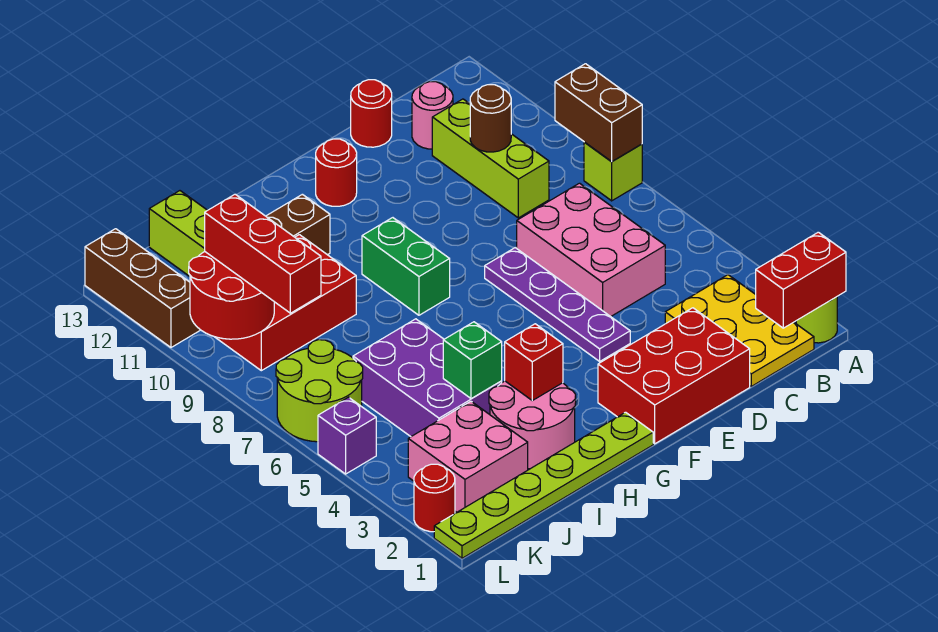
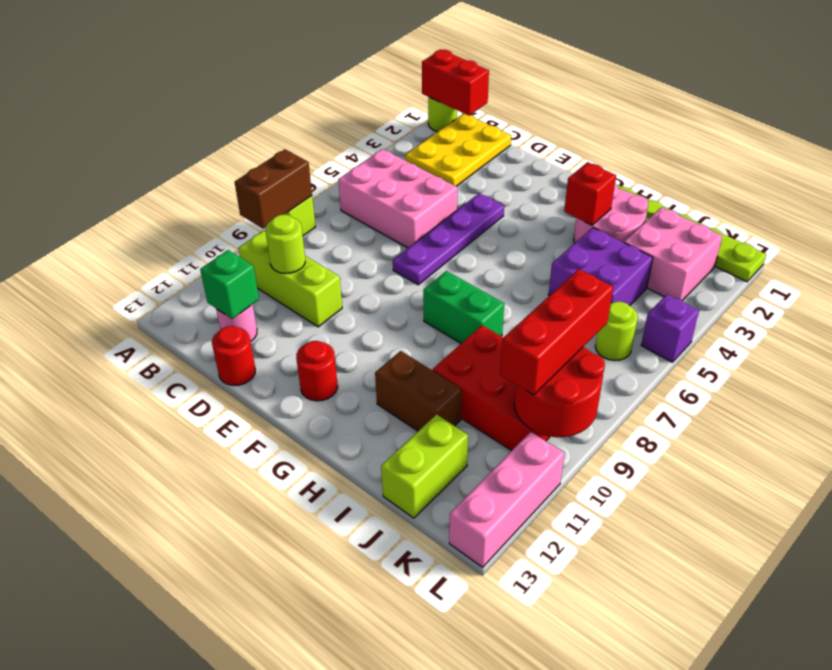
pink 2x3 brick [517,183,665,317] -> pink 2x3 brick turned to [338,149,458,248]
lime 1x3 brick [432,99,549,218] -> lime 1x3 brick turned to [238,231,342,327]
brown 1x1 round brick [470,85,511,152] -> lime 1x1 round brick [265,215,305,273]
red 2x3 brick [598,308,750,444] -> none
green 1x2 brick [362,218,450,315] -> green 1x2 brick turned to [423,271,504,343]
purple 2x3 brick [353,319,502,437] -> purple 2x2 brick [549,228,653,306]
green 1x1 brick [443,322,502,399] -> green 1x1 brick moved to [200,250,259,319]
lime 2x2 round brick [276,340,363,442] -> lime 1x1 round brick [595,302,638,361]
red 1x1 round brick [414,464,455,532] -> none
brown 1x3 brick [85,229,200,347] -> pink 1x3 brick [449,432,565,567]

